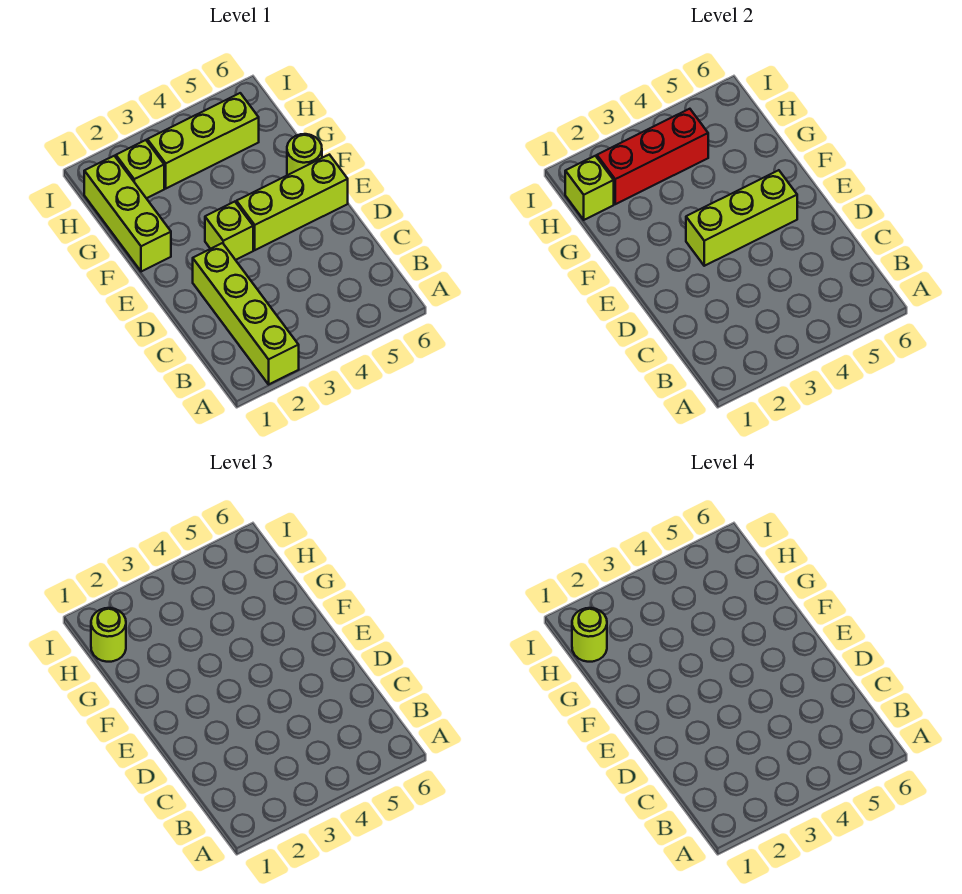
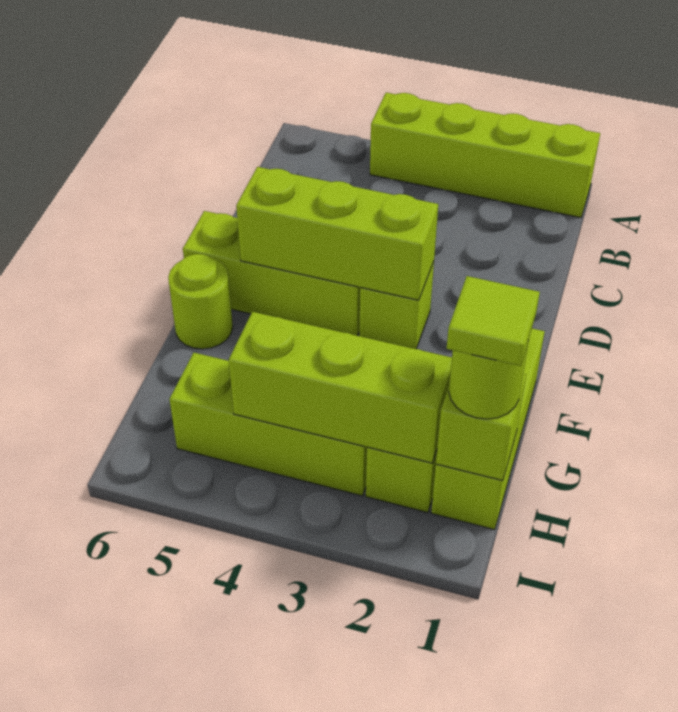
lime 1x4 brick [193,243,299,384] -> lime 1x4 brick turned to [370,93,600,218]
lime 1x1 round brick [572,608,607,662] -> lime 1x1 tile [447,276,540,366]
red 1x3 brick [597,109,708,204] -> lime 1x3 brick [229,312,452,463]

